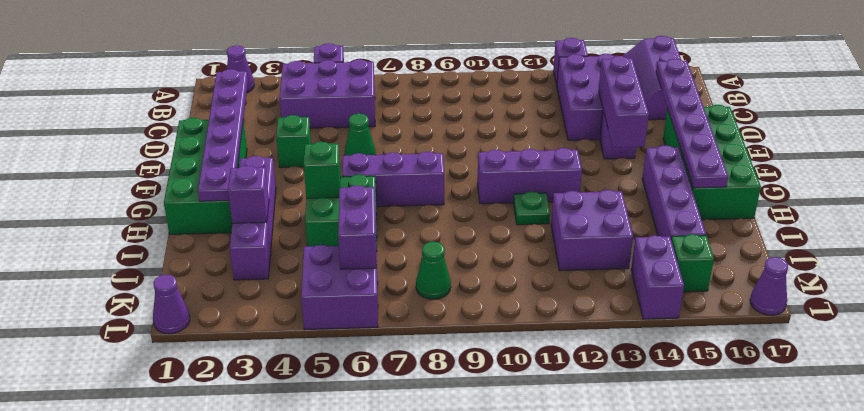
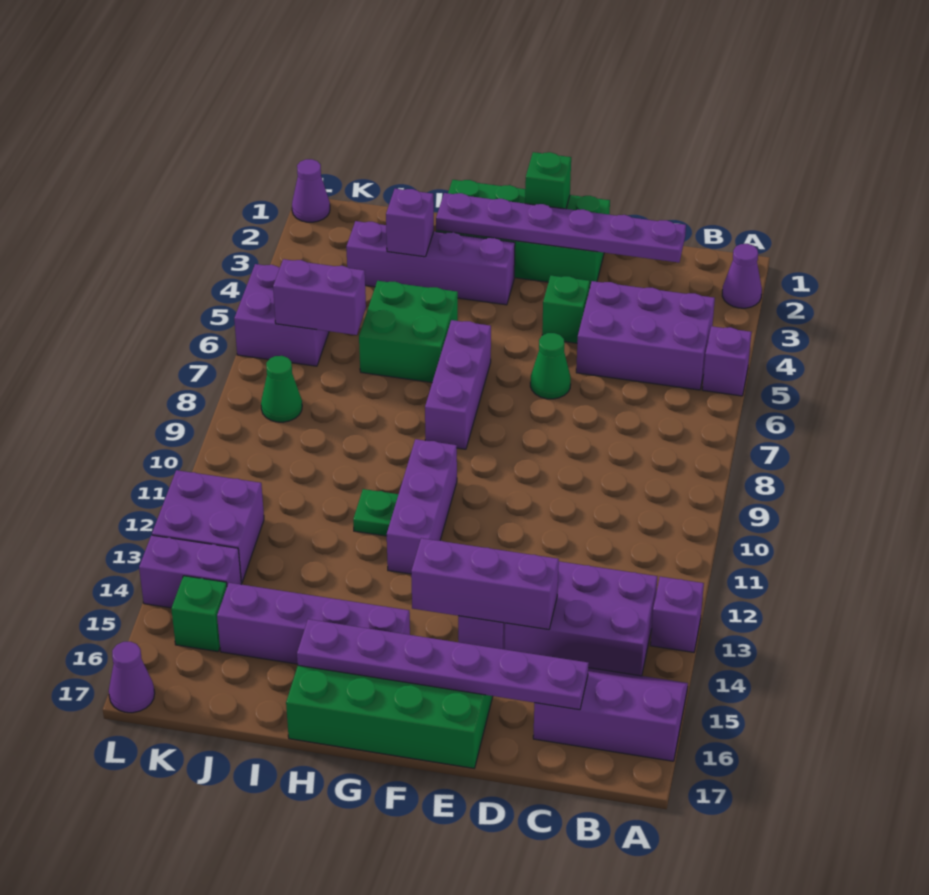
purple 2x3 brick [280,59,375,128] -> purple 2x3 brick turned to [576,281,715,390]
green 1x1 brick [304,142,341,198] -> green 1x1 brick moved to [525,152,571,209]
purple 2x2 brick [551,190,633,271] -> purple 2x2 brick moved to [152,470,264,583]

